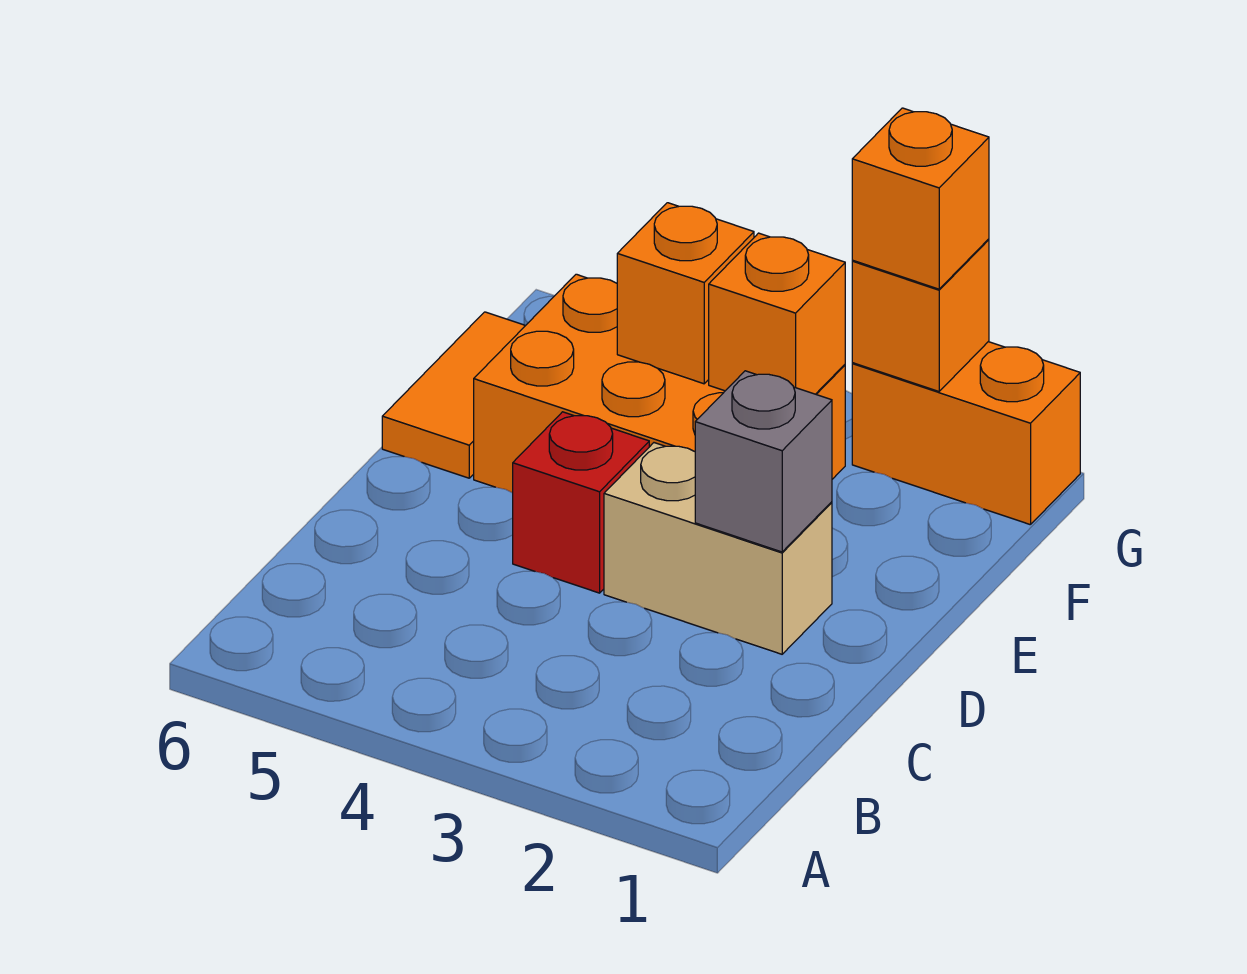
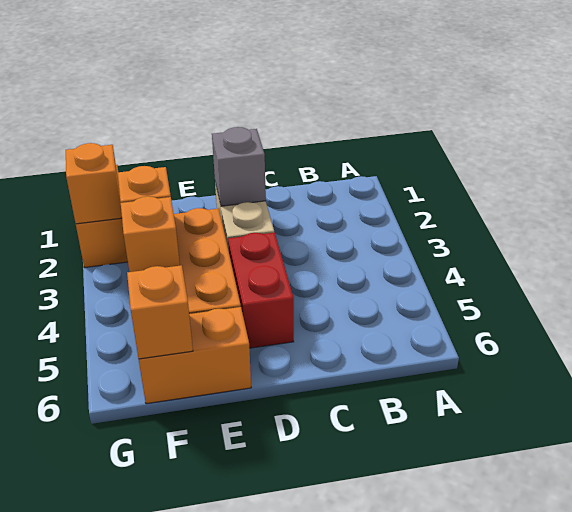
red 1x1 brick [513,412,649,593] -> red 1x2 brick [228,232,294,348]
orange 1x2 tile [382,312,525,478] -> orange 1x2 brick [139,307,251,404]
orange 1x1 brick [852,108,989,289] -> orange 1x1 brick moved to [127,265,193,359]

